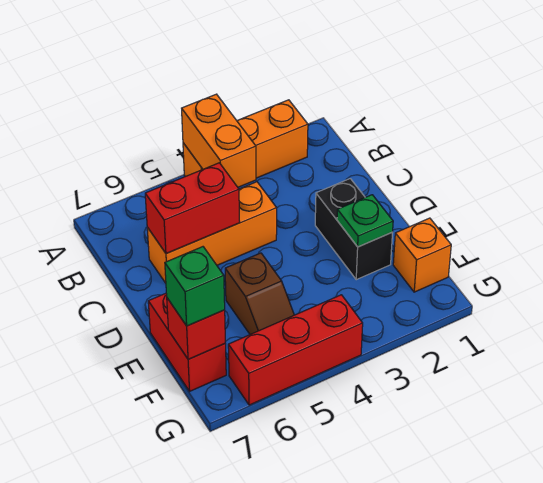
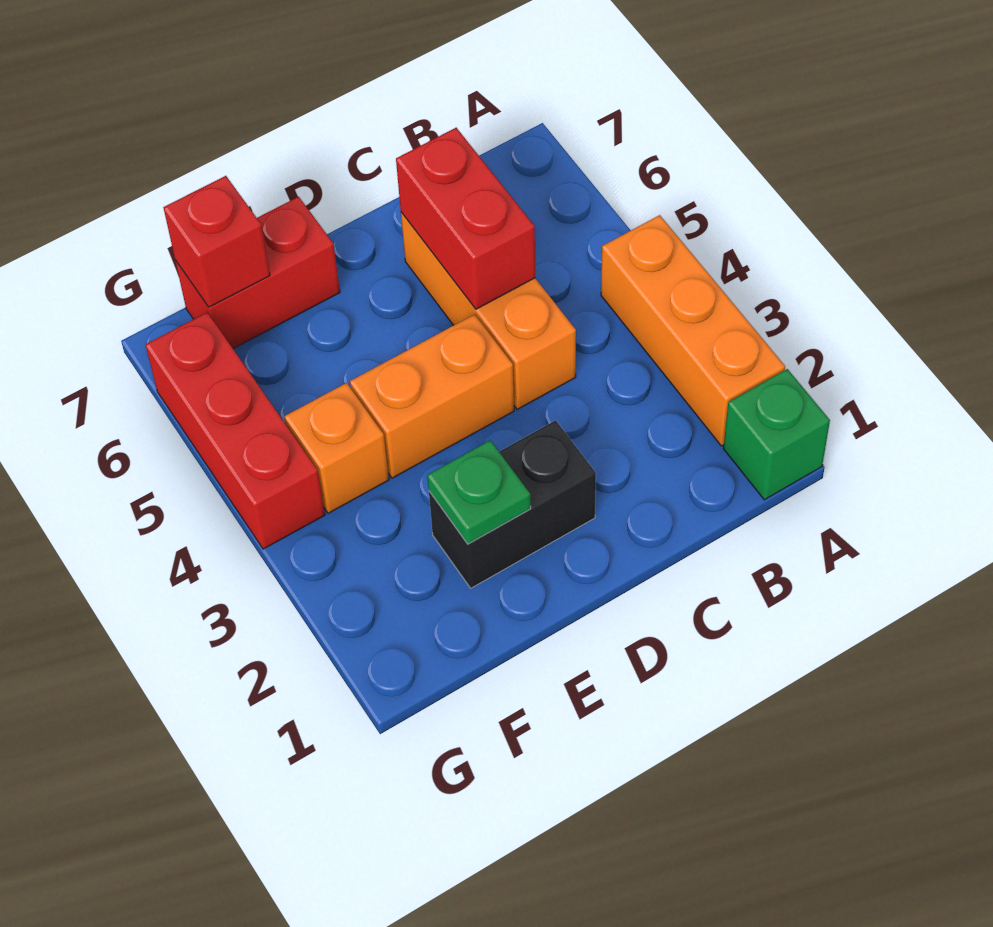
orange 1x2 brick [182,94,256,187] -> orange 1x2 brick moved to [350,314,514,478]
brown 1x2 slope [225,253,294,334] -> none
orange 1x1 brick [393,218,451,292] -> orange 1x1 brick moved to [285,383,389,513]
green 1x1 brick [165,247,225,326] -> green 1x1 brick moved to [723,369,830,500]

